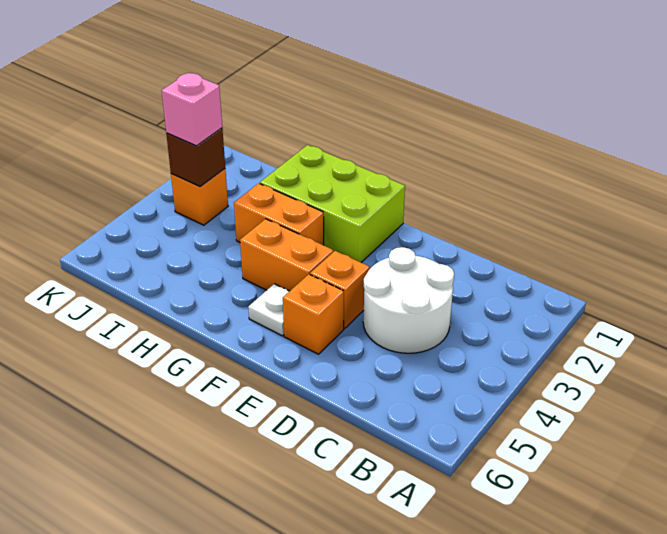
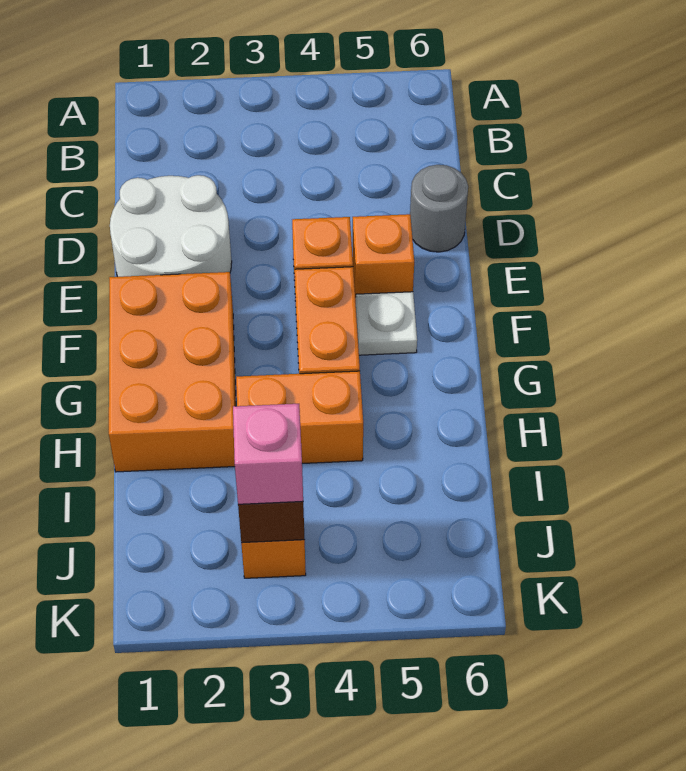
white 2x2 round brick [363,247,454,353] -> white 2x2 round brick moved to [110,175,232,277]
none -> grey 1x1 round brick [410,165,468,252]
lime 2x3 brick [260,145,405,262] -> orange 2x3 brick [109,272,236,472]
orange 1x2 brick [234,183,324,245] -> orange 1x2 brick turned to [236,371,363,463]

